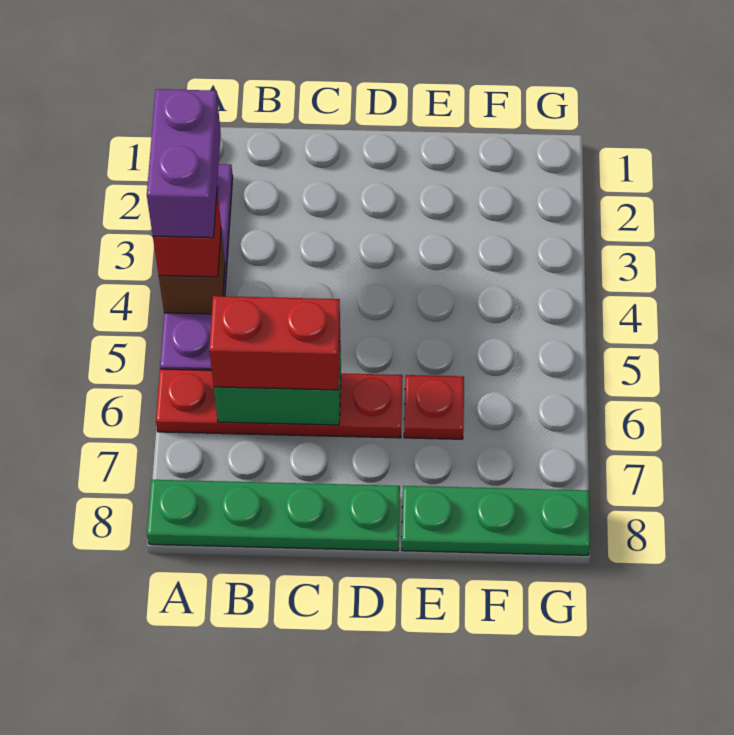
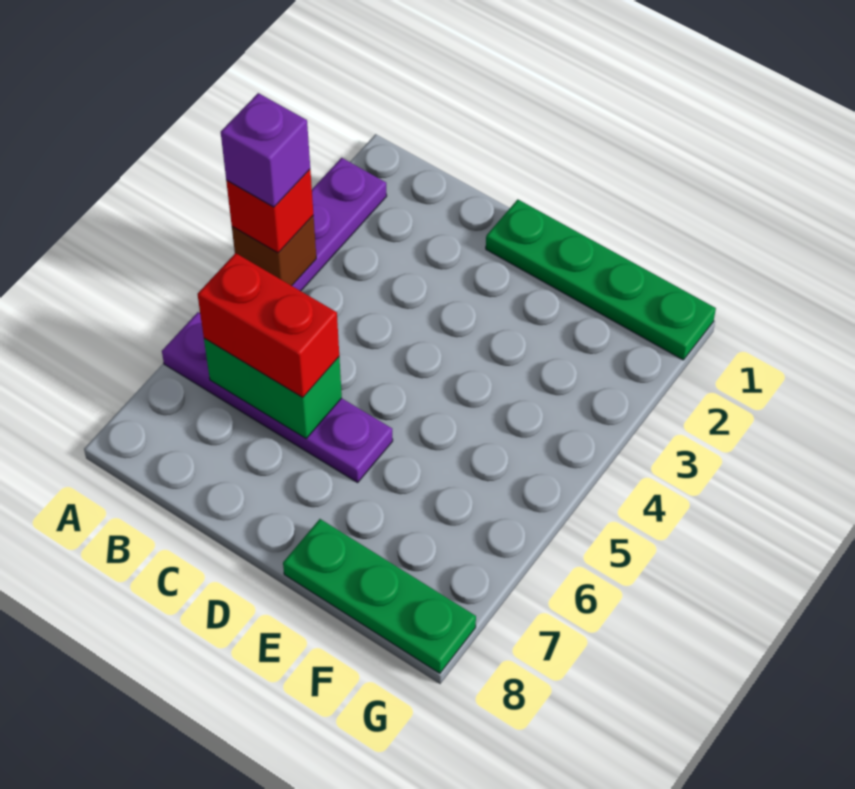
purple 1x2 brick [147,89,221,238] -> purple 1x1 brick [221,93,310,207]
red 1x4 plate [156,369,403,438] -> purple 1x4 plate [162,312,393,483]
green 1x4 plate [147,480,400,551] -> green 1x4 plate moved to [486,200,716,360]
red 1x1 plate [404,375,464,439] -> none

